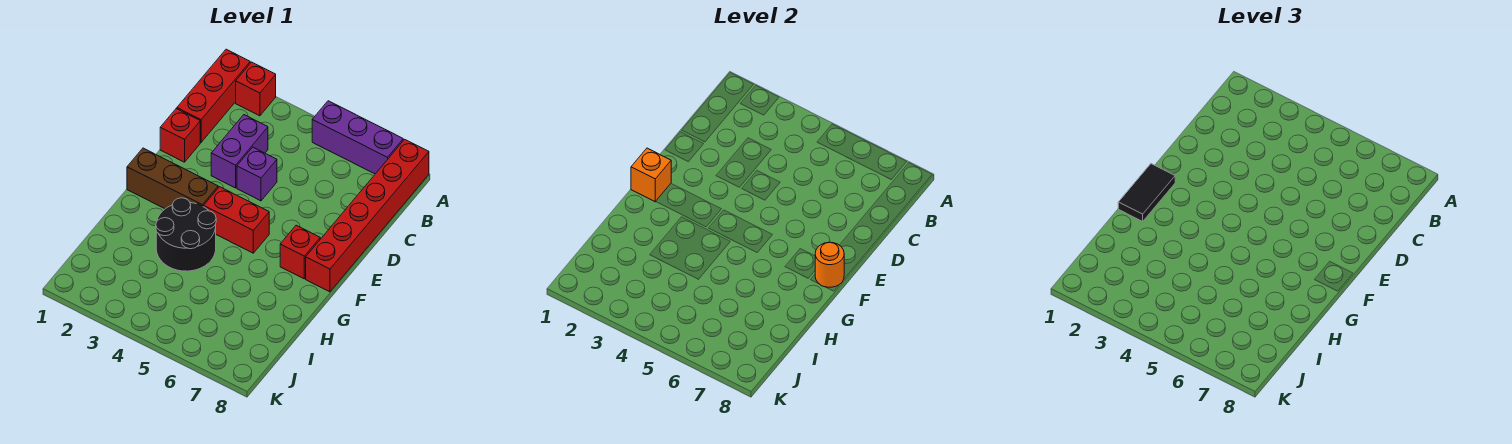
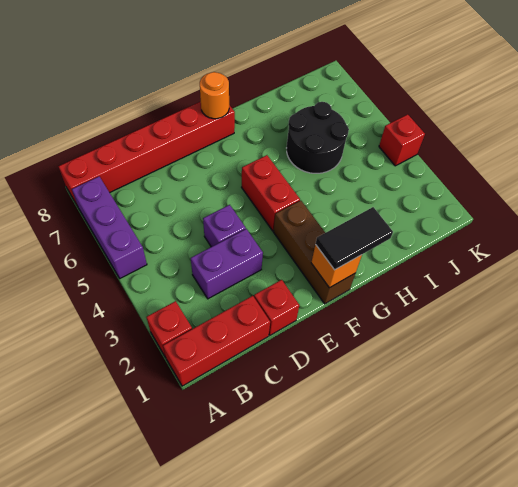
red 1x1 brick [280,225,320,279] -> red 1x1 brick moved to [379,114,425,166]
black 2x2 round brick [156,198,216,271] -> black 2x2 round brick moved to [287,102,349,173]

